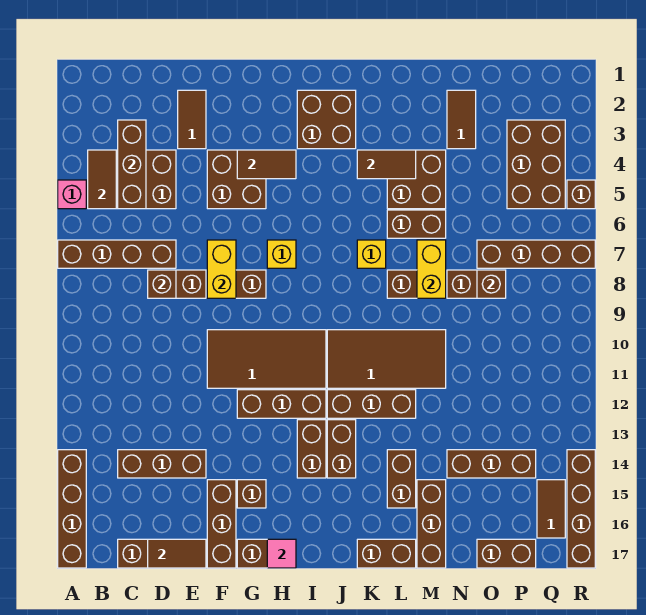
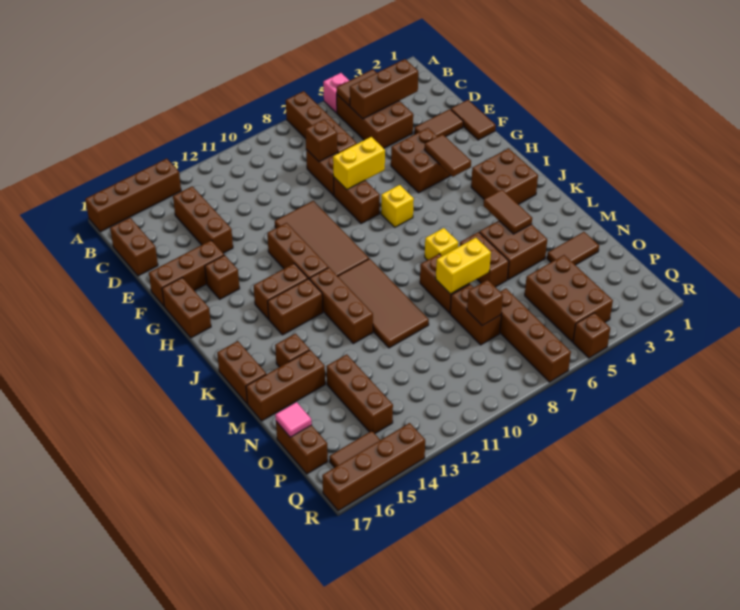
brown 1x2 tile [148,539,206,568] -> brown 1x2 tile moved to [451,100,496,140]
pink 1x1 tile [267,539,296,568] -> pink 1x1 tile moved to [275,402,312,437]
brown 1x2 brick [387,450,416,508] -> brown 1x1 brick [275,334,310,367]
brown 2x3 brick [507,120,565,209] -> brown 2x3 brick turned to [525,255,613,342]

